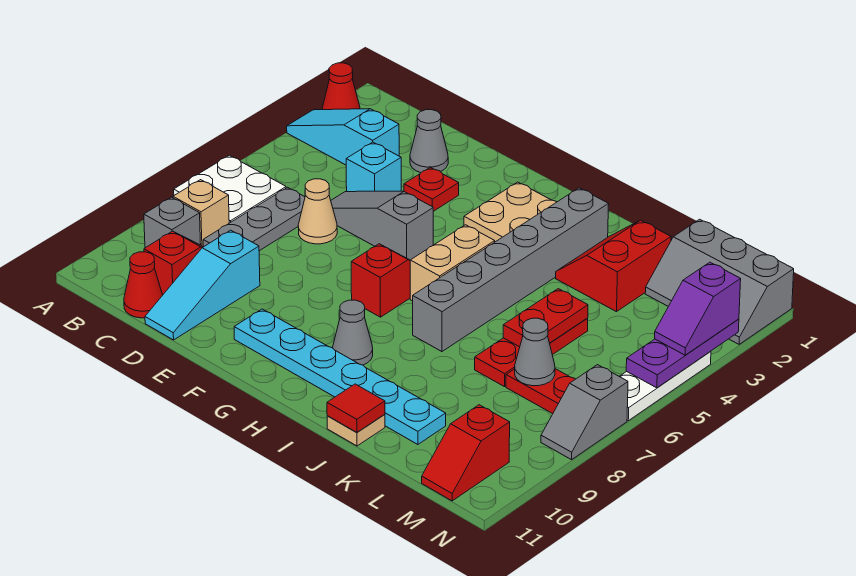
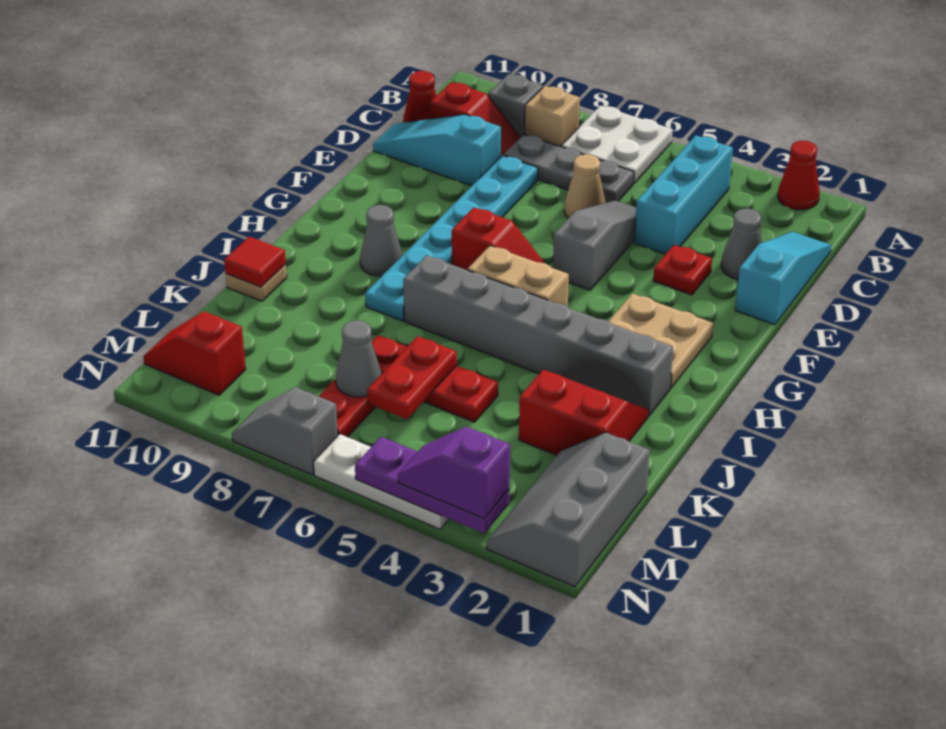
cyan 1x3 slope [287,109,399,165] -> cyan 1x3 slope moved to [735,232,831,325]
cyan 1x1 brick [346,142,401,192] -> cyan 1x3 brick [634,135,733,254]
cyan 1x6 plate [234,309,446,444] -> cyan 1x6 plate moved to [365,155,538,321]
red 1x2 plate [503,289,588,347] -> red 1x2 plate turned to [367,336,457,419]

